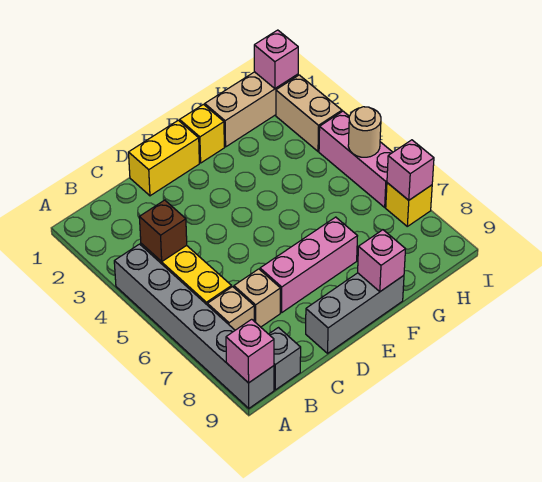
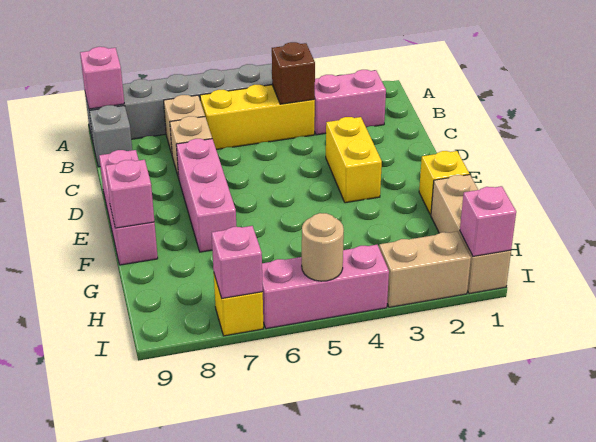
none -> pink 1x2 brick [314,70,386,135]
yellow 1x2 brick [129,120,199,196] -> yellow 1x2 brick moved to [326,117,382,203]
grey 1x3 brick [306,273,404,353] -> pink 1x3 brick [99,150,158,265]

